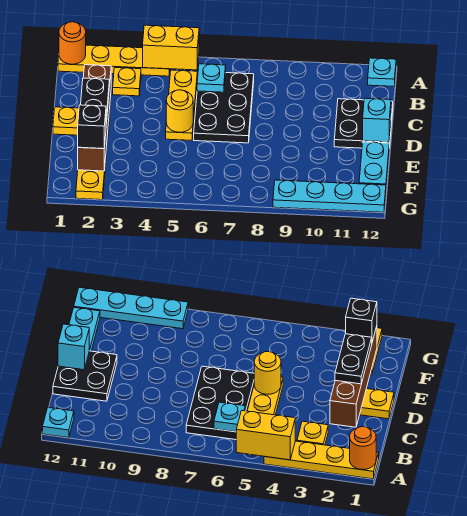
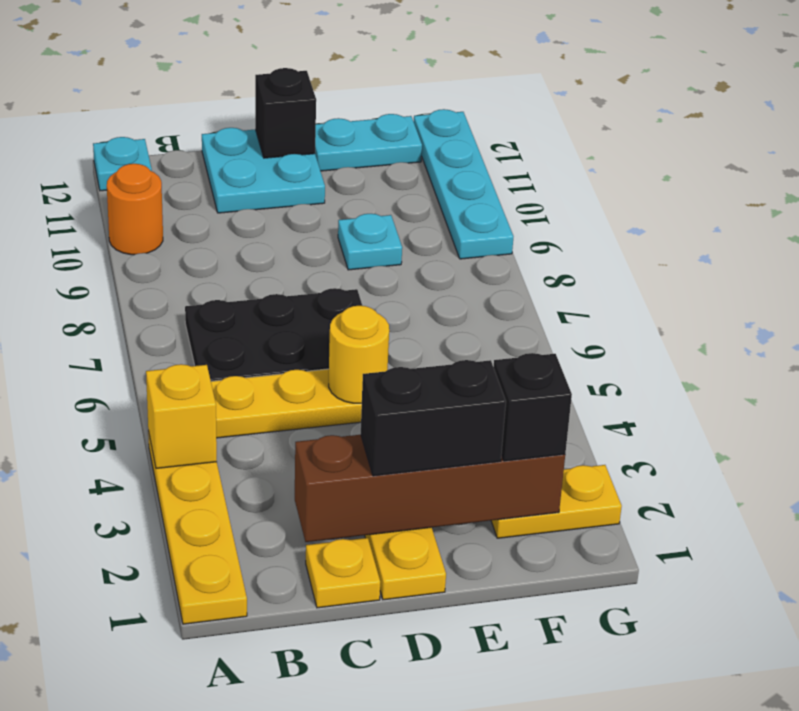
orange 1x1 round brick [59,22,86,64] -> orange 1x1 round brick moved to [107,164,163,255]
yellow 1x2 brick [143,25,199,70] -> yellow 1x1 brick [146,364,217,468]
yellow 1x1 plate [113,68,141,96] -> yellow 1x1 plate moved to [306,538,380,608]
cyan 1x1 plate [197,64,226,92] -> cyan 1x1 plate moved to [338,214,402,270]
black 2x2 plate [334,99,393,148] -> cyan 2x2 plate [202,128,325,213]
black 1x2 plate [81,78,110,124] -> black 1x2 brick [361,360,506,476]
cyan 1x1 brick [363,98,391,142] -> black 1x1 brick [255,68,316,158]

